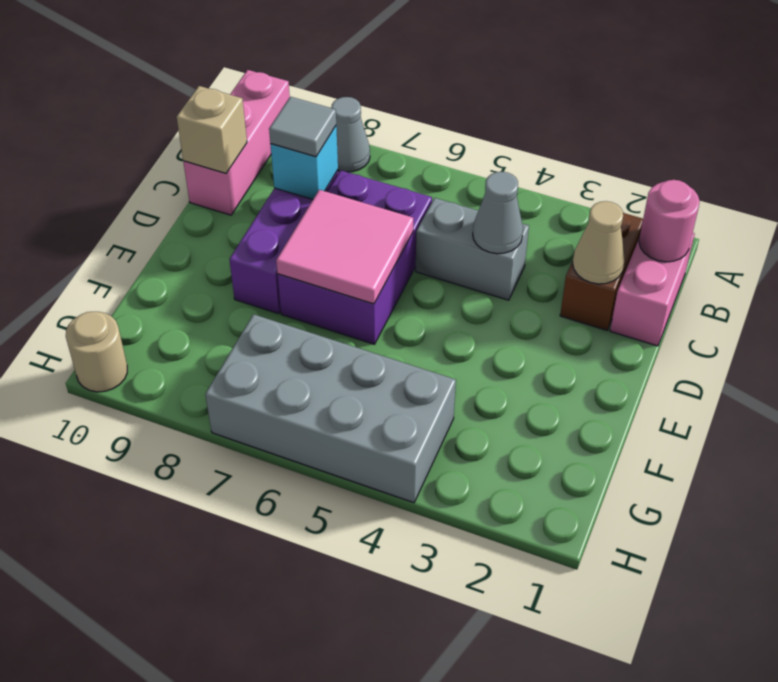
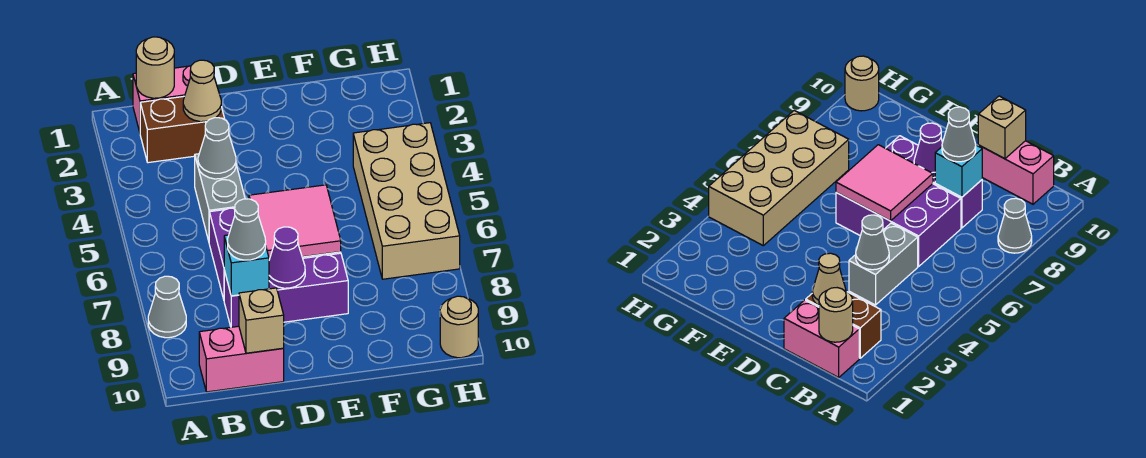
pink 1x3 brick [183,70,290,215] -> pink 1x2 brick [199,326,284,392]
pink 1x1 round brick [639,180,700,262] -> tan 1x1 round brick [136,37,174,98]
grey 1x1 tile [269,97,336,157] -> grey 1x1 cone [228,199,266,260]
none -> purple 1x1 cone [269,227,305,288]
grey 2x4 brick [205,314,456,503] -> tan 2x4 brick [353,123,460,279]

